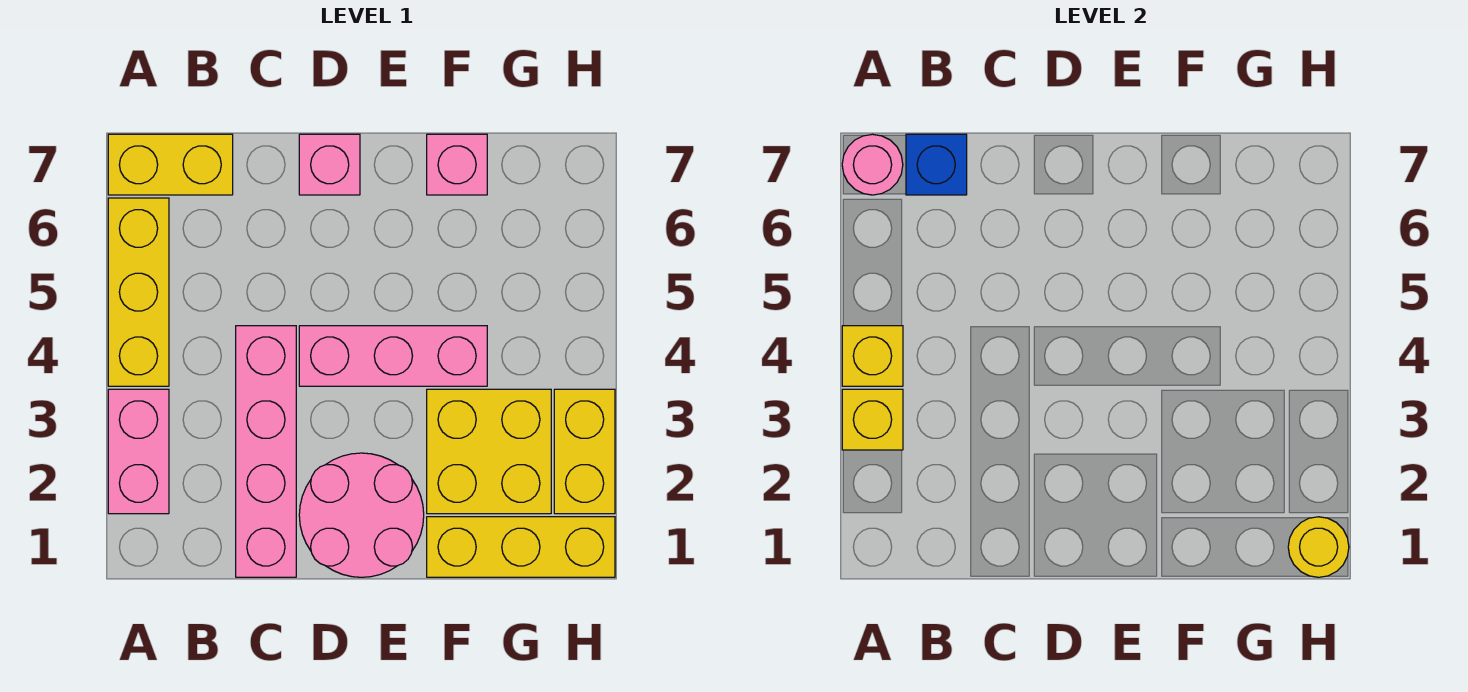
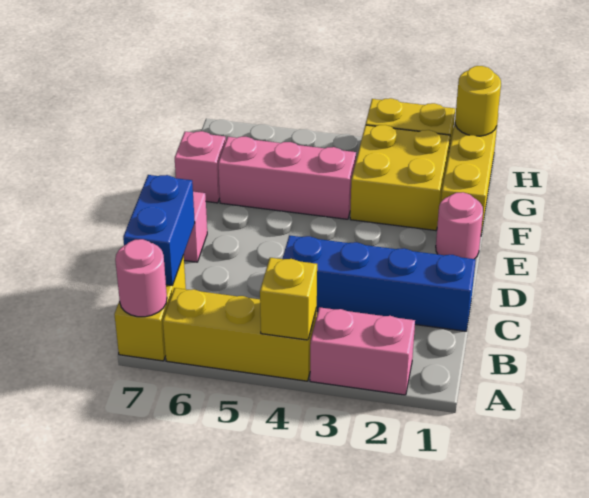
yellow 1x1 brick [842,389,903,450] -> none
blue 1x1 brick [906,134,967,195] -> blue 1x2 brick [123,175,195,285]
pink 1x4 brick [236,326,296,577] -> blue 1x4 brick [282,235,476,331]
pink 2x2 round brick [299,453,424,577] -> pink 1x1 round brick [436,192,483,259]
pink 1x3 brick [299,326,487,386] -> pink 1x3 brick turned to [218,137,356,219]

